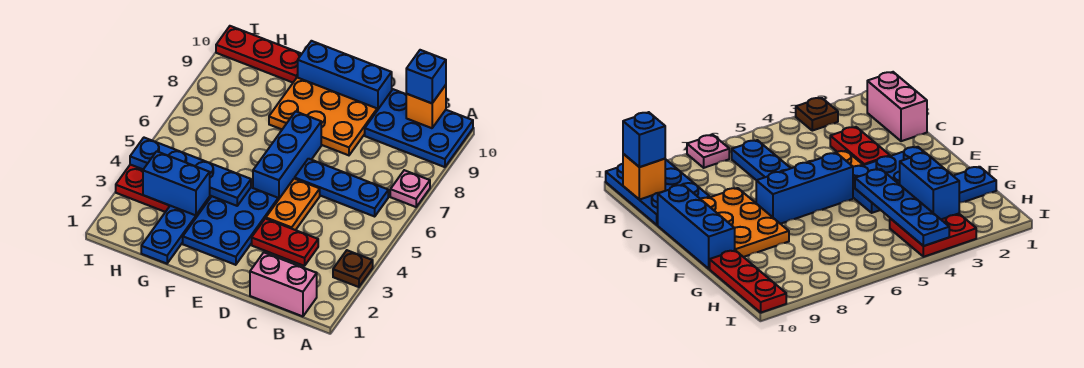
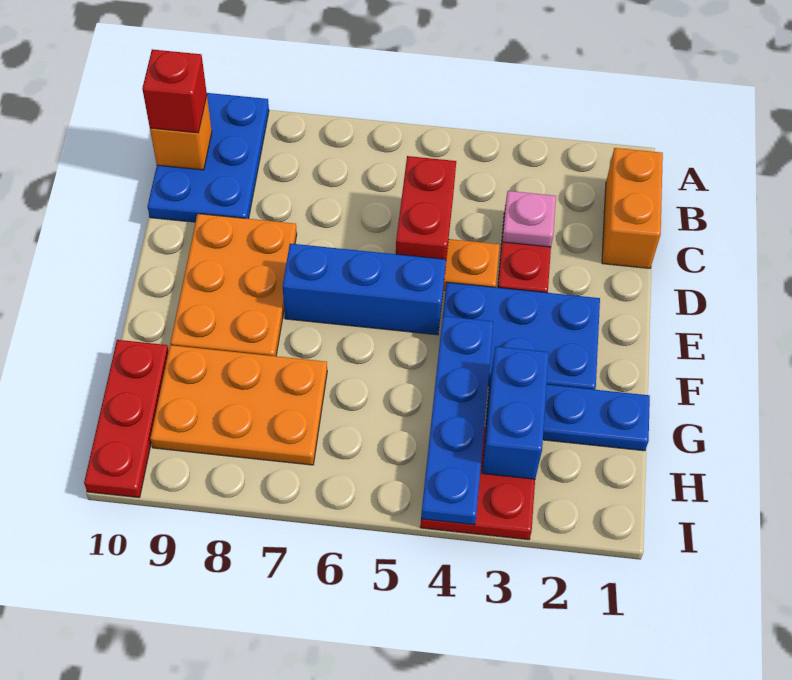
brown 1x1 plate [333,250,373,287] -> none
pink 1x1 plate [390,170,430,207] -> pink 1x1 plate moved to [502,191,556,247]
pink 1x2 brick [250,252,317,316] -> orange 1x2 brick [602,148,663,268]
blue 1x3 plate [295,159,388,216] -> none
blue 1x1 brick [406,50,446,103] -> red 1x1 brick [142,49,207,133]
none -> red 1x2 brick [396,156,456,267]
blue 1x3 brick [298,41,392,110] -> none
none -> orange 2x3 plate [150,345,327,465]

